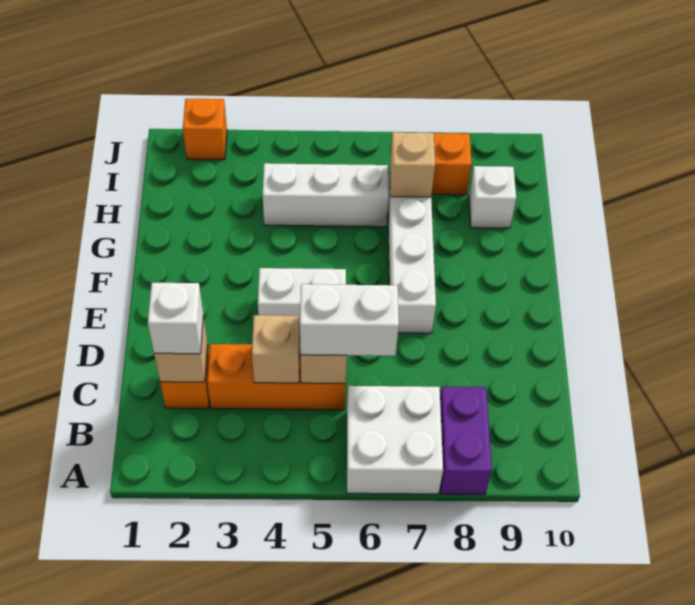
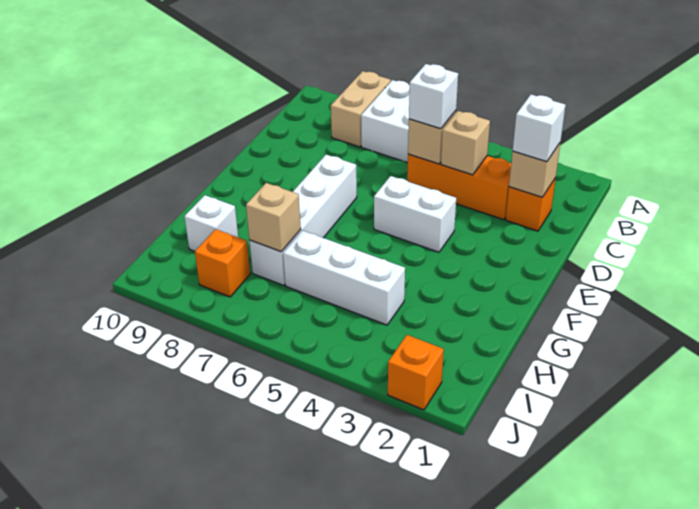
purple 1x2 brick [440,387,492,494] -> tan 1x2 brick [331,71,391,147]
white 1x2 brick [300,284,399,356] -> white 1x1 brick [409,64,458,129]

